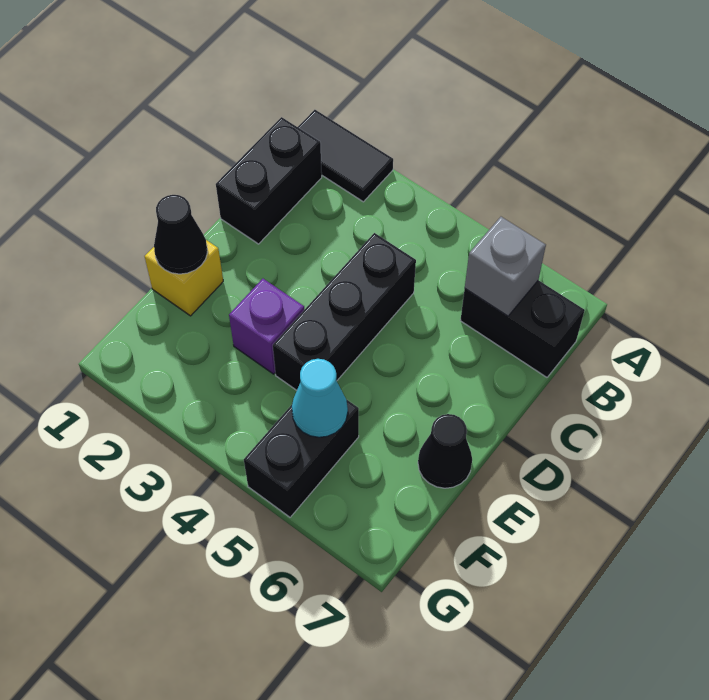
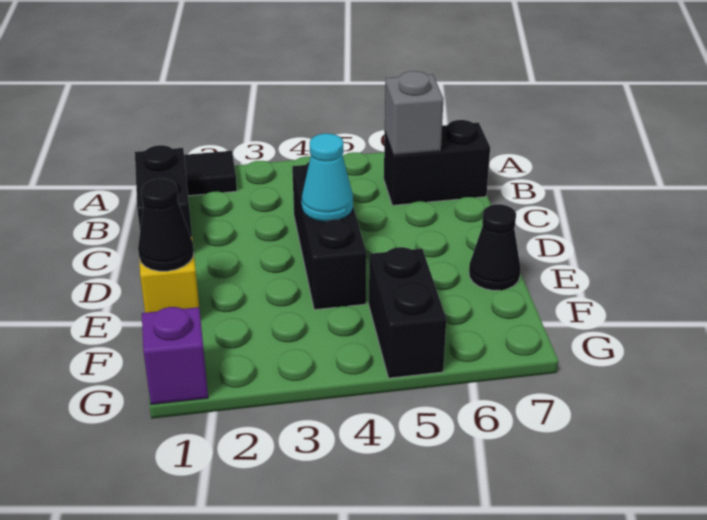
purple 1x1 brick [229,279,304,374] -> purple 1x1 brick moved to [142,307,208,405]
cyan 1x1 cone [292,359,348,437] -> cyan 1x1 cone moved to [302,133,353,222]

